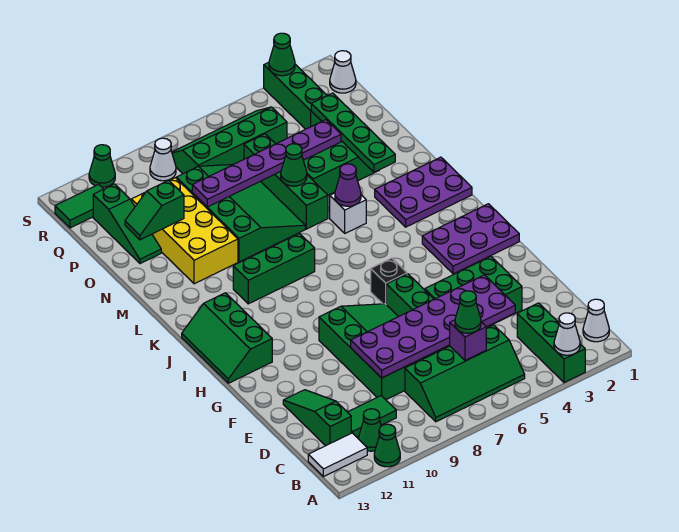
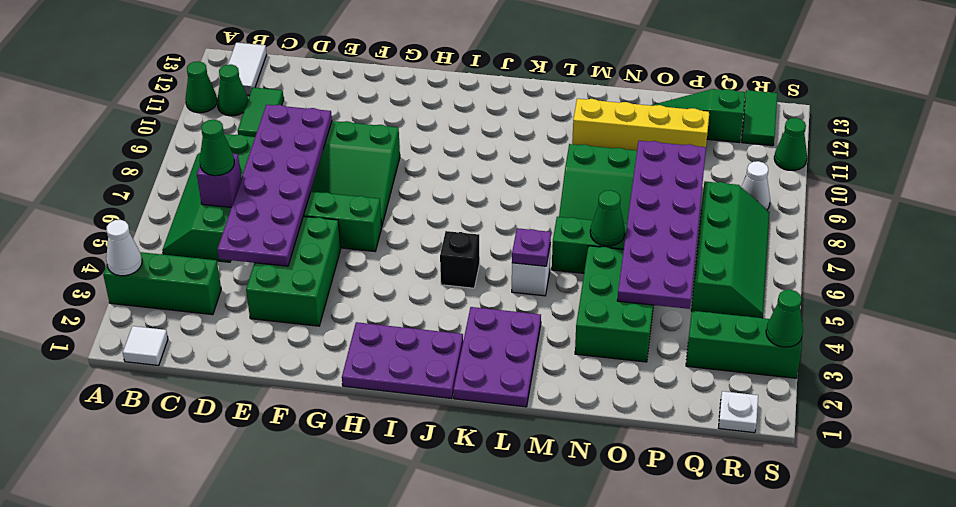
white 1x1 cone [583,299,609,342] -> white 1x1 tile [123,326,168,366]
green 1x3 slope [283,390,351,446] -> none
purple 2x3 plate [422,204,519,274] -> purple 2x3 plate turned to [342,322,463,399]
black 1x1 brick [371,258,407,304] -> black 1x1 brick moved to [440,231,480,288]
green 2x3 slope [182,293,272,383] -> none
green 1x3 brick [233,234,315,304] -> none
purple 1x1 cone [335,164,361,206] -> purple 1x1 plate [512,228,551,266]
green 1x4 plate [311,93,395,172] -> none
yellow 2x4 brick [132,178,238,284] -> yellow 1x4 brick [572,99,710,151]
purple 1x6 plate [192,120,341,207] -> purple 2x6 plate [617,141,706,309]
green 1x2 slope [125,180,184,240] -> none
white 1x1 cone [330,51,356,93] -> white 1x1 plate [719,391,758,433]

